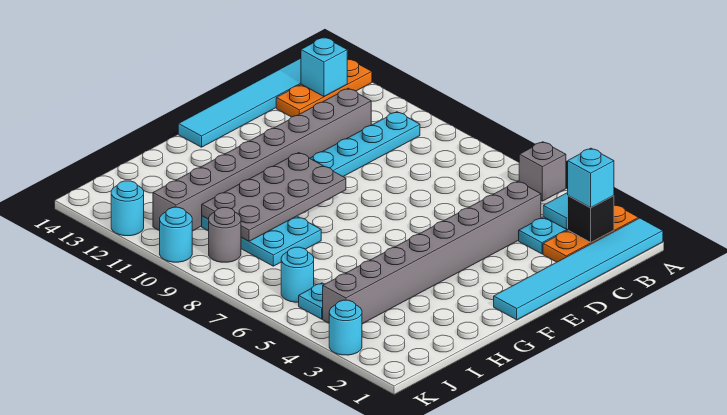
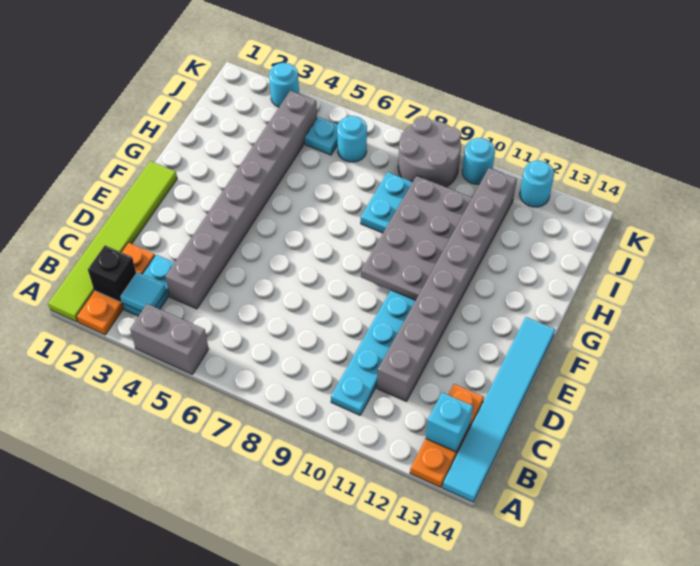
cyan 1x6 tile [494,218,663,320] -> lime 1x6 tile [48,161,177,322]
grey 1x1 brick [519,142,566,201] -> grey 1x2 brick [130,304,209,374]
cyan 1x1 brick [568,148,614,208] -> none
grey 1x1 round brick [208,208,241,262] -> grey 2x2 round brick [398,116,461,187]

